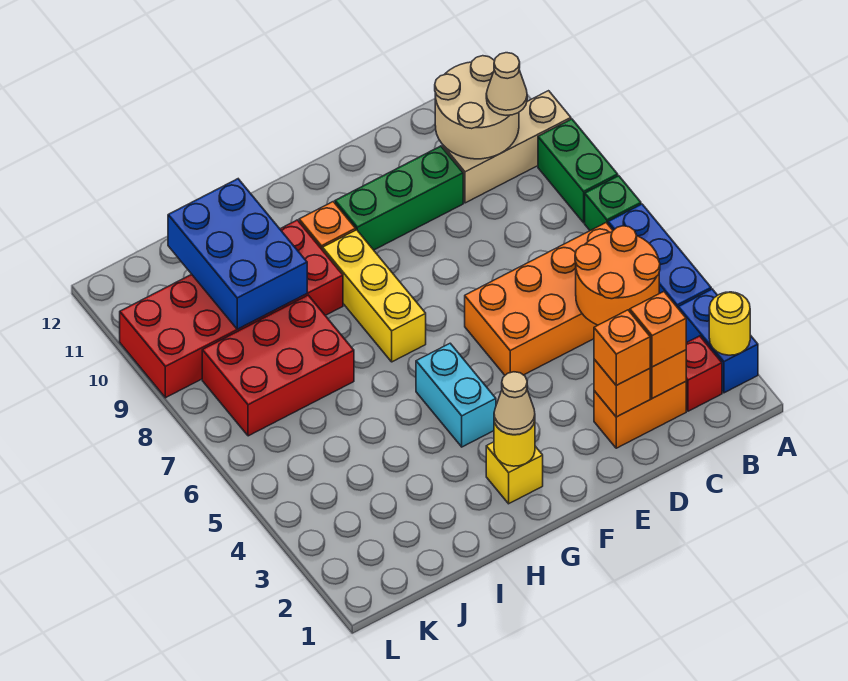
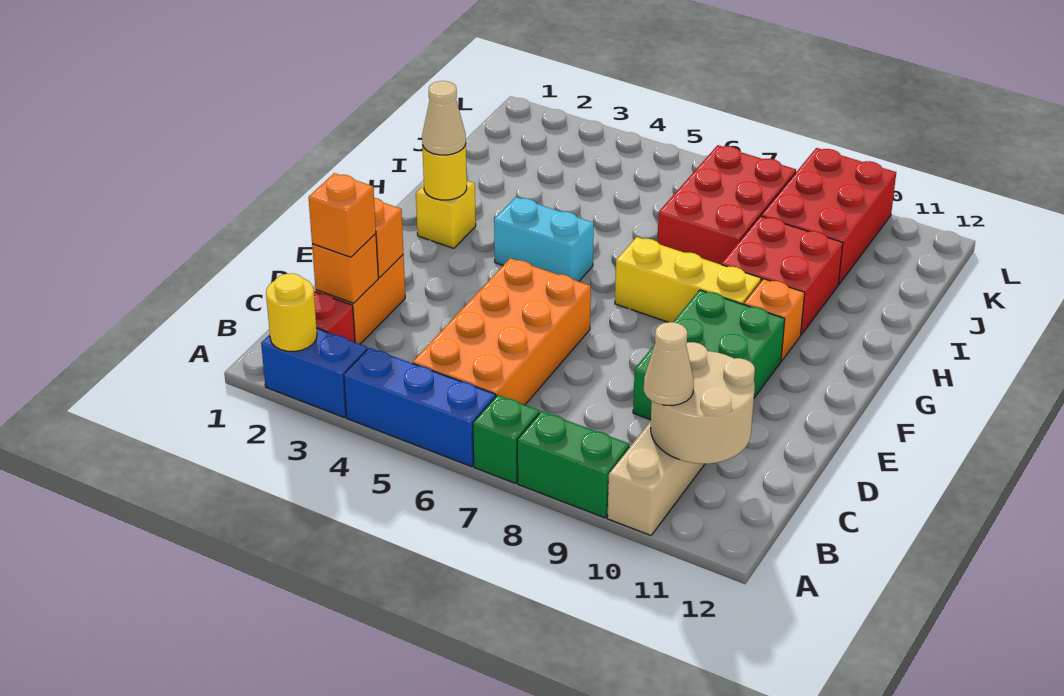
orange 2x2 round brick [575,226,660,325] -> none
orange 1x1 brick [594,310,650,385] -> none
green 1x3 brick [335,146,463,250] -> green 2x3 brick [633,290,785,420]
blue 2x3 brick [168,179,307,329] -> none

